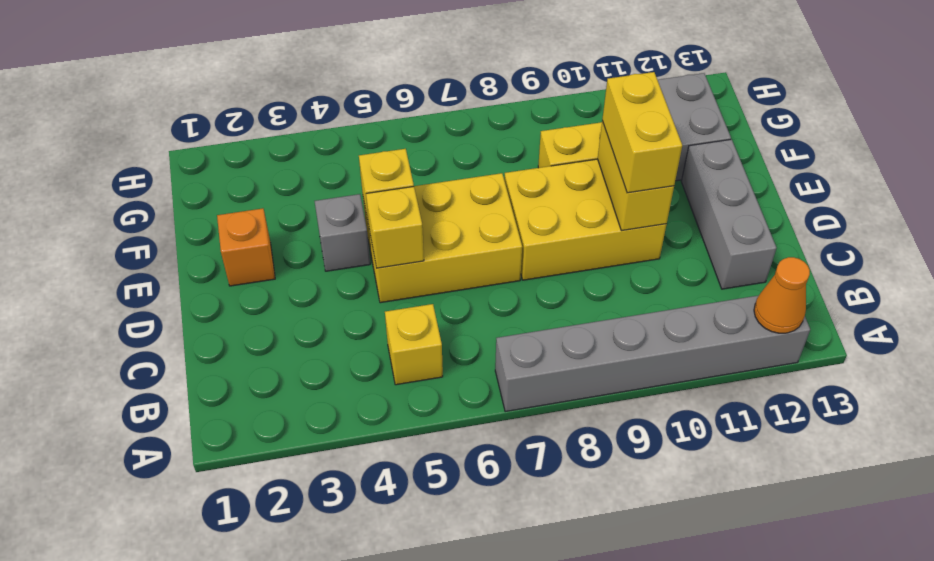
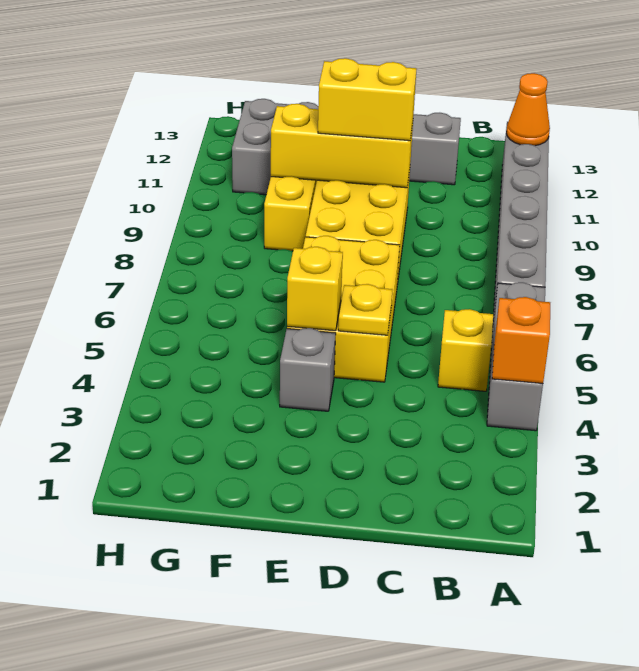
none -> grey 1x3 brick [487,282,545,431]
yellow 1x1 brick [366,187,424,268] -> yellow 1x1 plate [338,284,392,335]
yellow 1x2 brick [598,121,674,231] -> yellow 1x3 brick [271,104,413,188]
orange 1x1 brick [217,208,275,286] -> orange 1x1 brick moved to [492,297,550,384]

